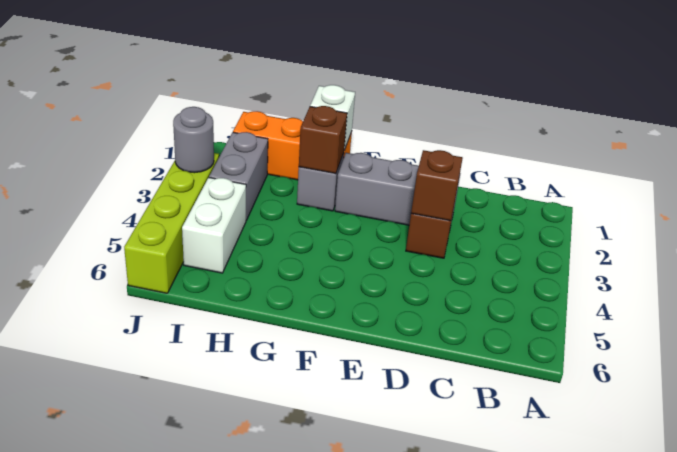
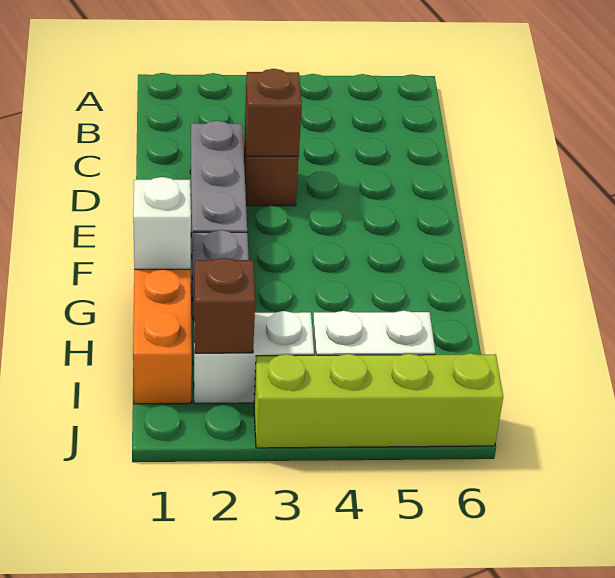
brown 1x1 brick [299,106,347,174] -> brown 1x1 brick moved to [194,258,255,353]
grey 1x2 brick [209,132,268,220] -> white 1x2 brick [193,311,314,403]
grey 1x1 round brick [173,107,214,173] -> none

